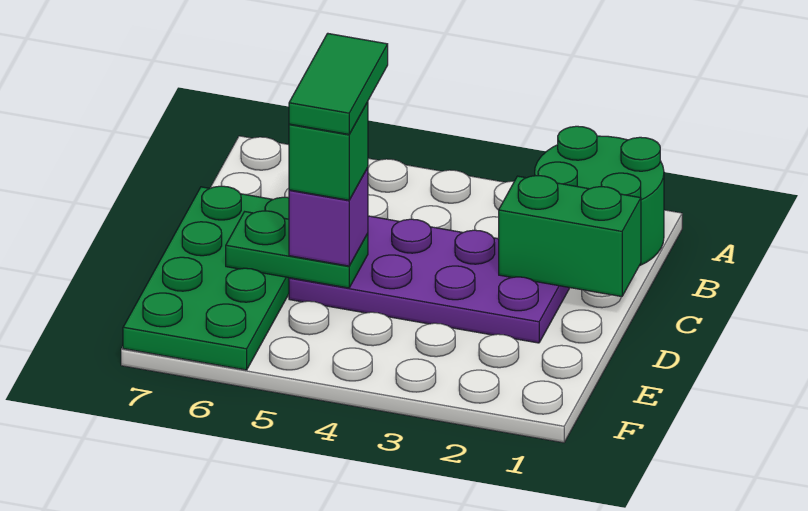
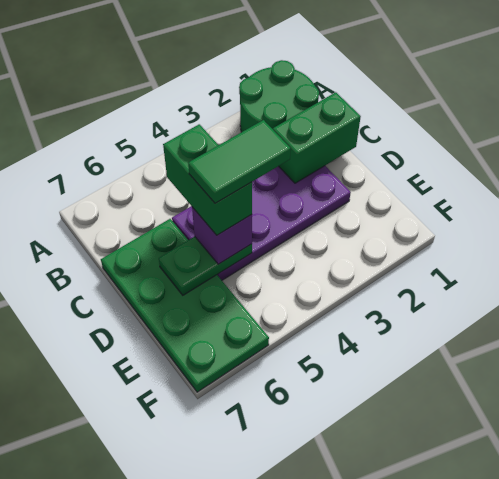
green 1x2 tile [289,33,388,134] -> green 1x2 tile turned to [188,120,291,203]
green 1x1 brick [289,102,368,200] -> green 1x2 brick [163,124,252,235]

